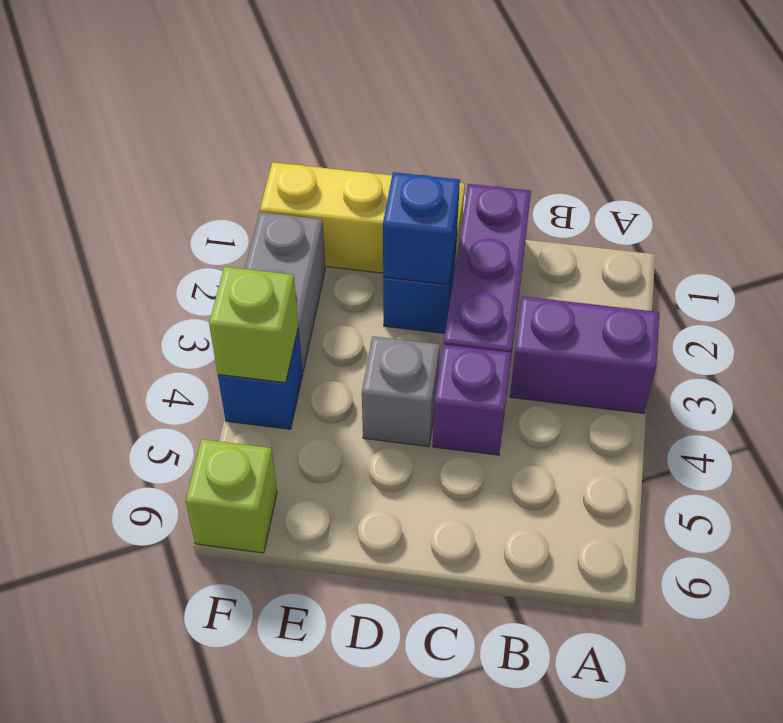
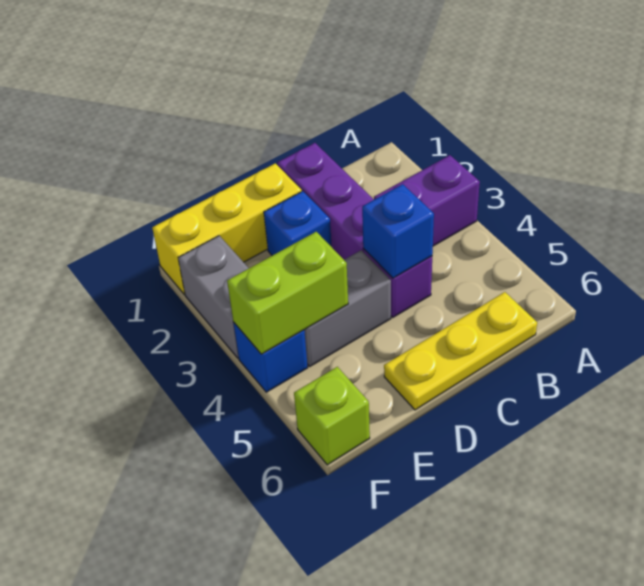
none -> yellow 1x3 plate [384,292,537,410]
blue 1x1 brick [383,172,460,285] -> blue 1x1 brick moved to [362,184,434,278]
grey 1x1 brick [362,336,440,447] -> grey 1x2 brick [304,250,391,366]
lime 1x1 brick [209,267,298,383] -> lime 1x2 brick [227,232,348,354]

